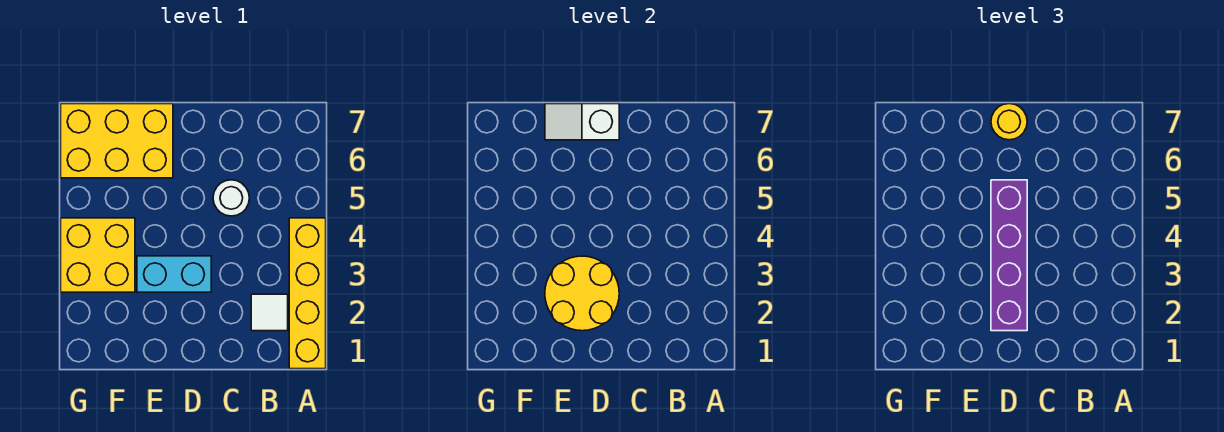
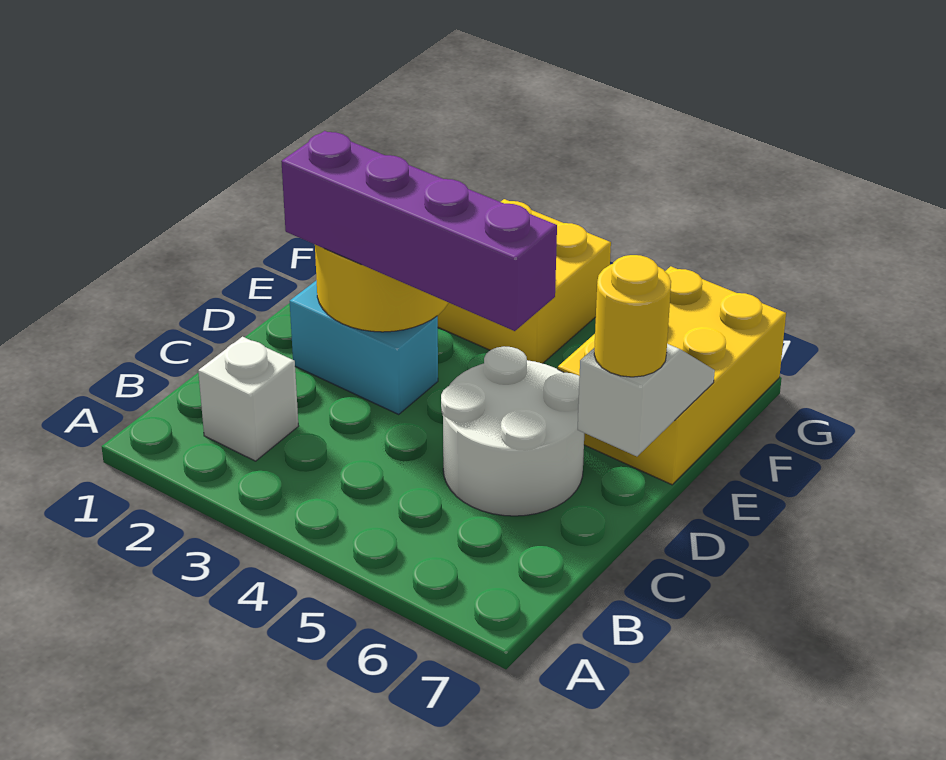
yellow 1x4 brick [289,218,326,369] -> none
white 1x1 tile [251,294,288,331] -> white 1x1 brick [198,337,298,461]
white 1x1 round brick [213,180,249,216] -> white 2x2 round brick [441,346,584,516]
cyan 1x2 brick [137,256,211,292] -> cyan 1x2 brick turned to [290,280,438,414]

